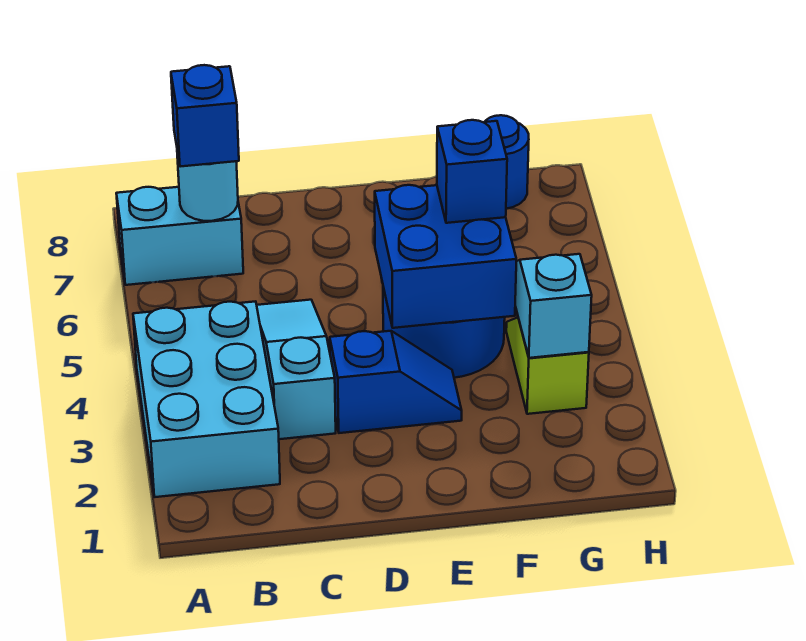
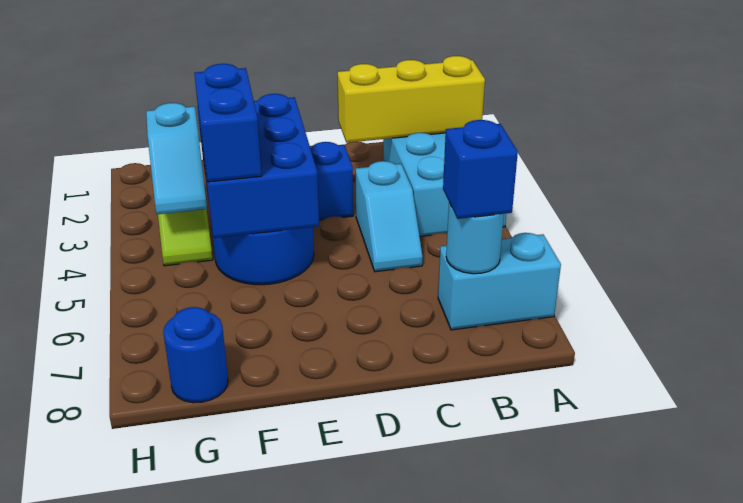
none -> yellow 1x3 brick [338,56,485,143]
cyan 1x3 slope [257,300,336,439] -> cyan 1x2 slope [355,161,423,272]
blue 2x2 brick [375,185,516,328] -> blue 2x3 brick [197,94,319,238]
blue 1x1 brick [437,120,507,223] -> blue 1x2 brick [194,64,262,182]

